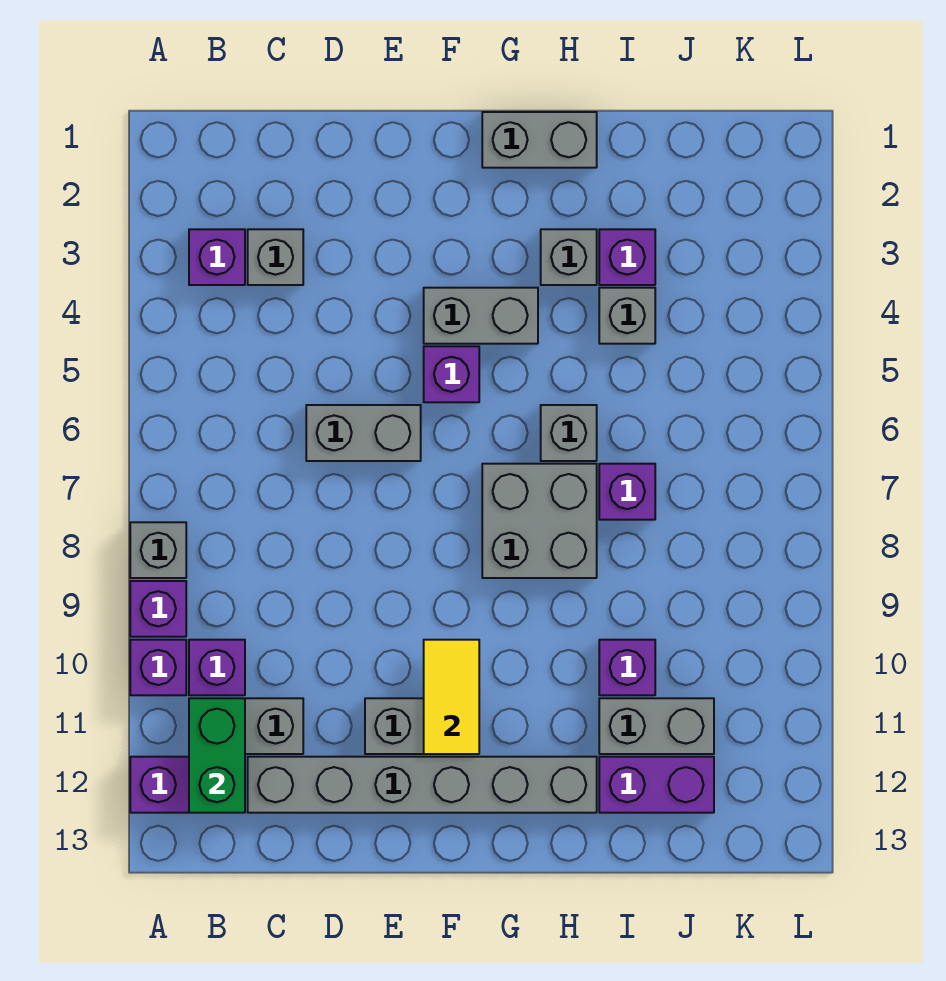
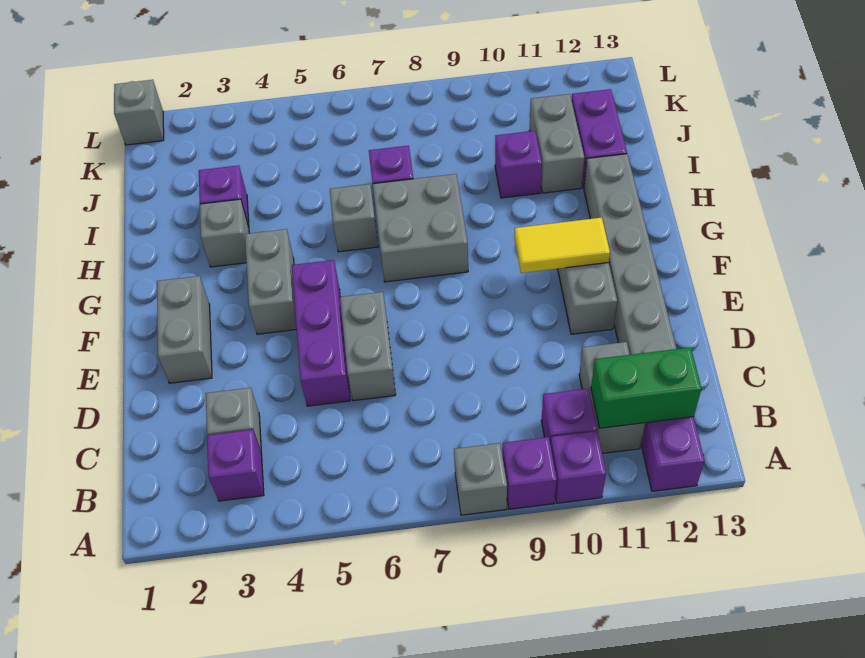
purple 1x1 brick [424,346,479,402] -> purple 1x3 brick [292,260,350,406]
grey 1x2 brick [482,112,597,168] -> grey 1x2 brick moved to [157,276,212,383]
grey 1x1 brick [599,288,655,344] -> grey 1x1 brick moved to [114,80,164,145]

